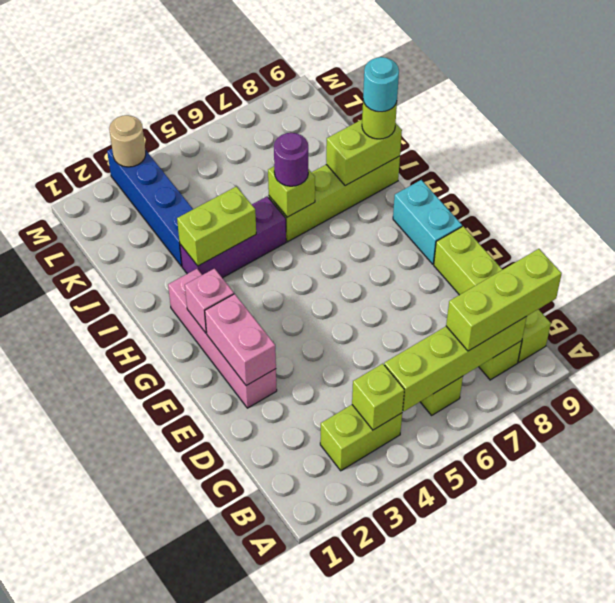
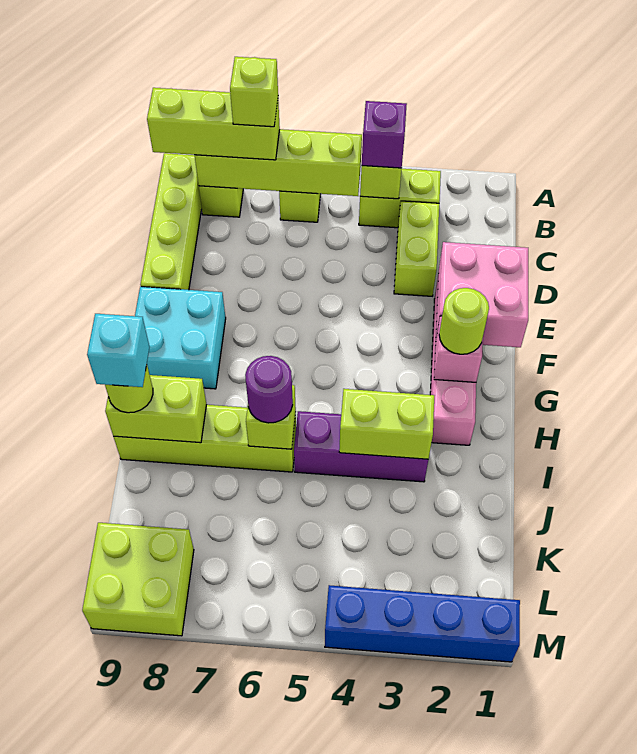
none -> purple 1x1 brick [362,101,407,168]
none -> lime 1x1 brick [230,57,278,127]
none -> lime 1x2 brick [394,201,439,296]
pink 1x2 brick [205,294,276,386] -> pink 2x2 brick [436,242,528,347]
cyan 1x2 brick [393,180,462,264] -> cyan 2x2 brick [135,287,226,389]
none -> lime 1x1 round brick [439,288,489,354]
cyan 1x1 round brick [363,57,399,112] -> cyan 1x1 brick [87,314,149,387]
blue 1x4 brick [107,149,193,266] -> blue 1x4 brick turned to [325,585,520,662]
none -> lime 2x2 brick [82,523,194,636]
tan 1x1 round brick [109,115,146,167] -> none

